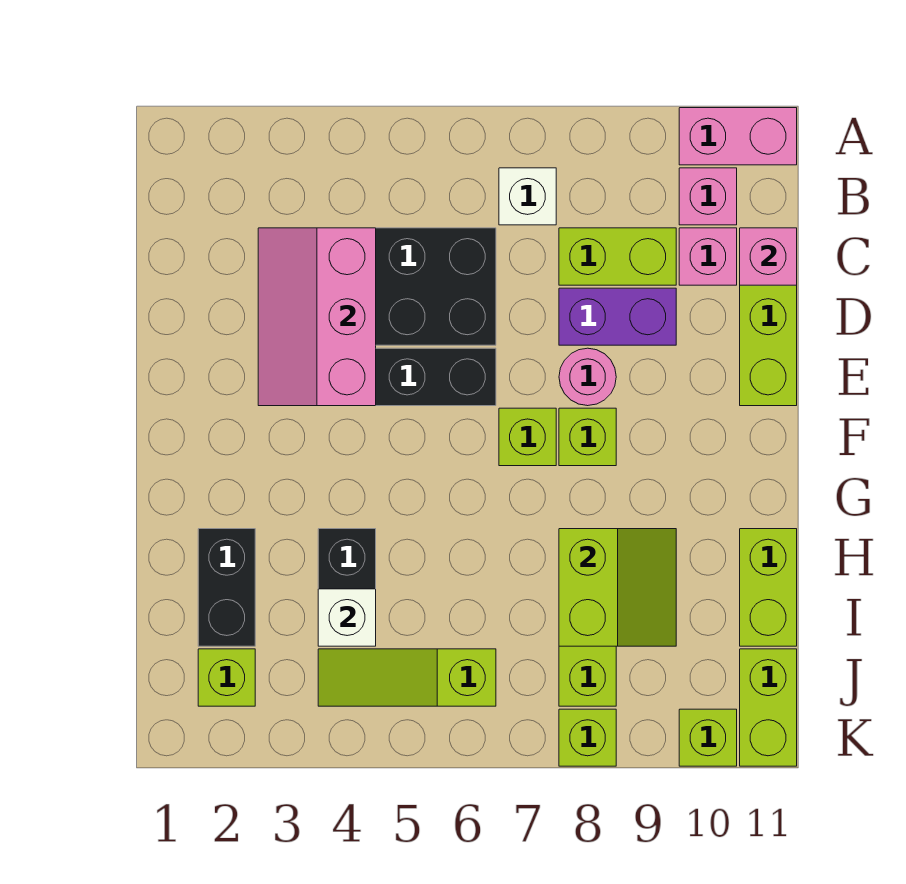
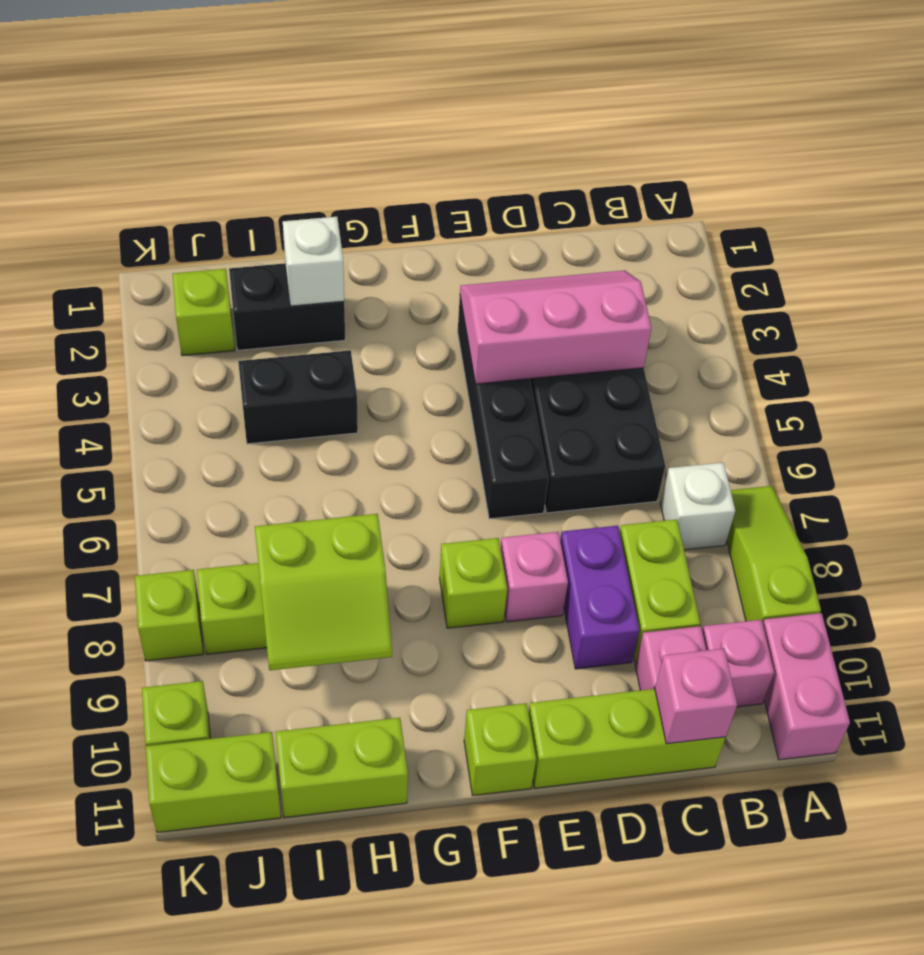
pink 1x1 round brick [559,348,616,406] -> pink 1x1 brick [501,532,568,622]
lime 1x1 brick [499,408,556,466] -> lime 1x1 brick moved to [464,703,536,795]
white 1x1 brick [318,589,376,646] -> white 1x1 brick moved to [283,217,344,306]
lime 1x3 slope [318,649,496,706] -> lime 1x3 slope moved to [727,486,821,623]

